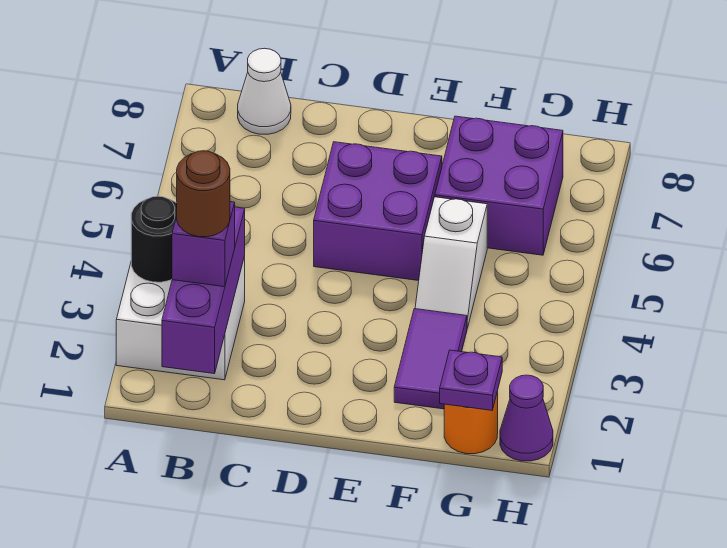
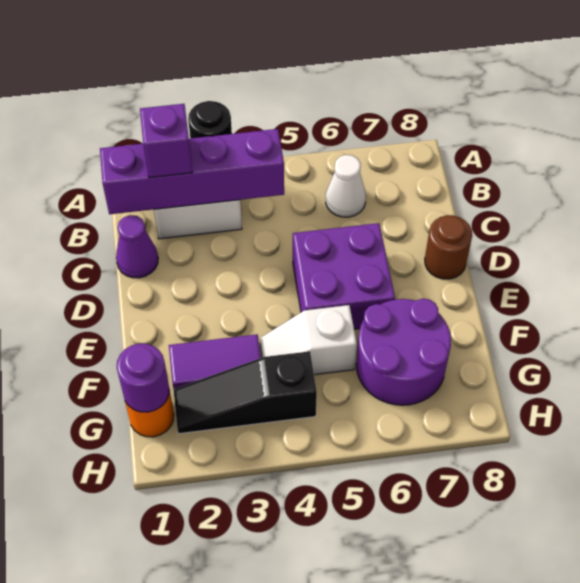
purple 1x3 brick [162,207,245,374] -> purple 1x4 brick [100,129,284,214]
brown 1x1 round brick [177,151,230,237] -> brown 1x1 round brick moved to [425,215,472,279]
white 1x1 cone [238,48,291,134] -> white 1x1 cone moved to [326,155,366,217]
purple 2x2 brick [435,116,563,255] -> purple 2x2 round brick [356,299,451,405]
purple 1x1 plate [440,350,502,410] -> purple 1x1 round brick [117,344,169,412]
none -> black 1x3 slope [173,351,317,434]
purple 1x1 cone [500,375,553,461] -> purple 1x1 cone moved to [116,215,158,278]

